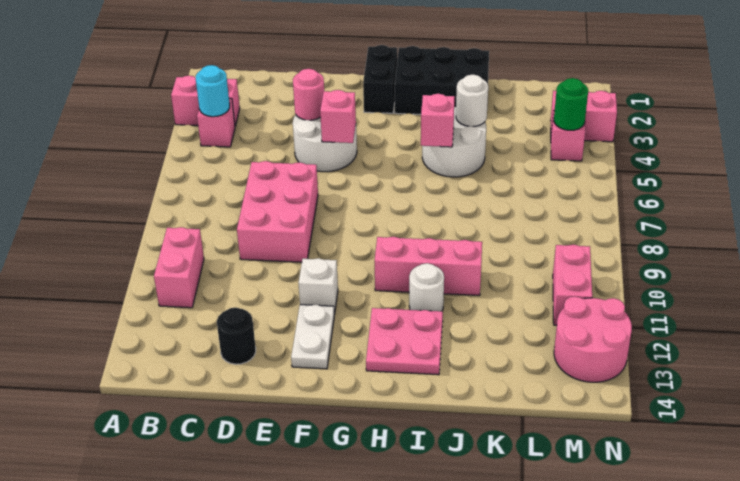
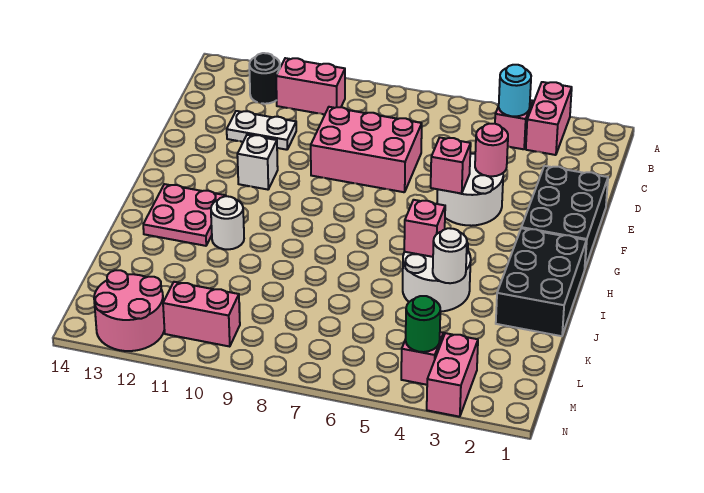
black 1x1 round brick [217,307,256,364] -> black 1x1 round brick moved to [249,53,280,104]
white 1x2 plate [291,305,334,369] -> white 1x2 plate moved to [227,111,296,150]
black 1x2 brick [363,45,397,113] -> black 2x3 brick [521,166,608,268]
pink 1x3 brick [375,237,482,296] -> none

